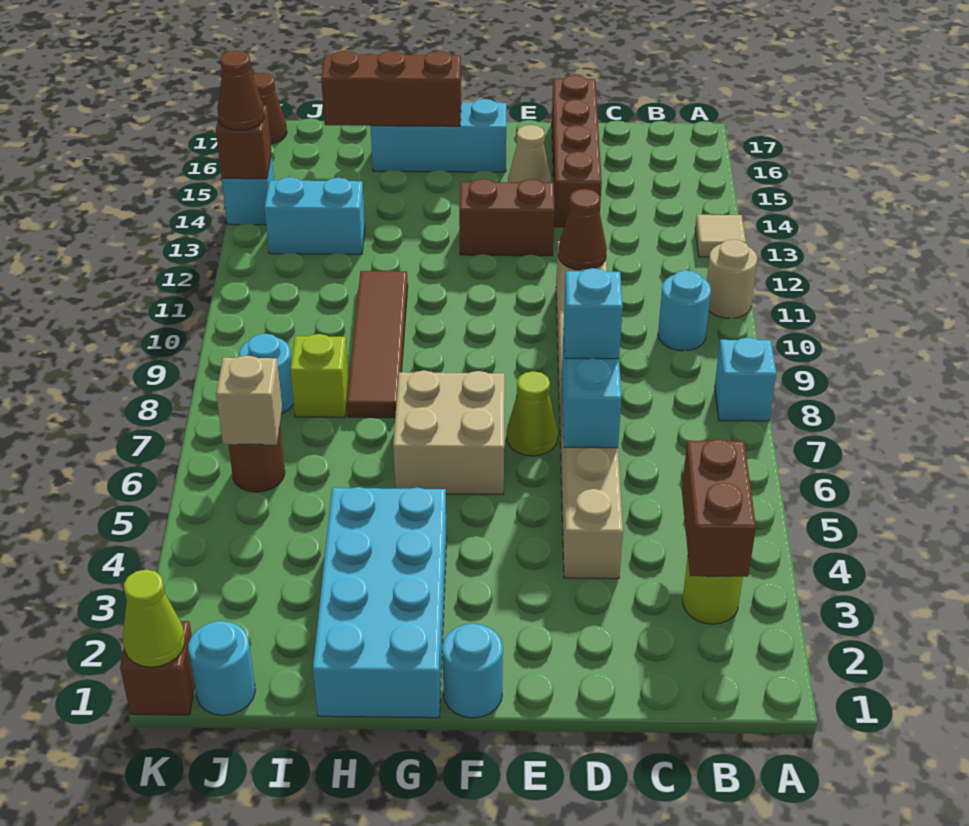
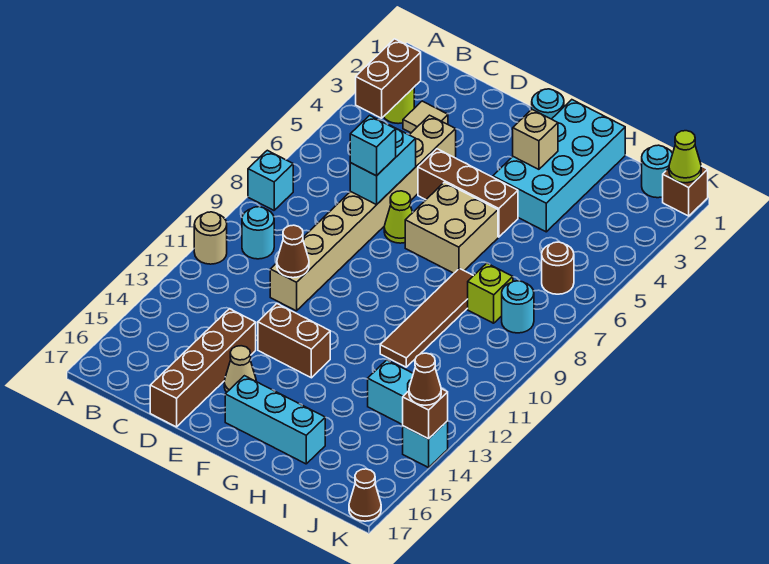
tan 1x1 tile [695,215,746,257] -> tan 1x1 tile moved to [403,101,448,133]
brown 1x3 brick [321,50,461,126] -> brown 1x3 brick moved to [418,149,518,237]
tan 1x1 brick [216,356,282,445] -> tan 1x1 brick moved to [513,110,558,169]

